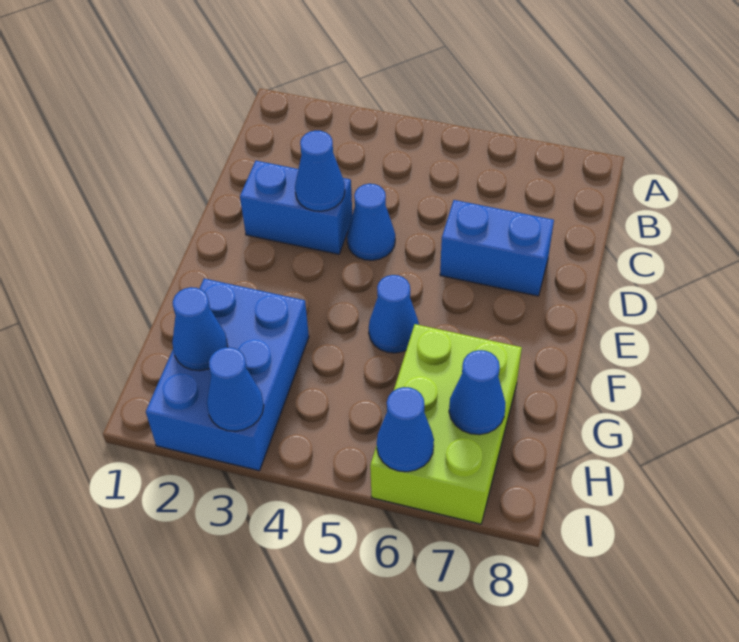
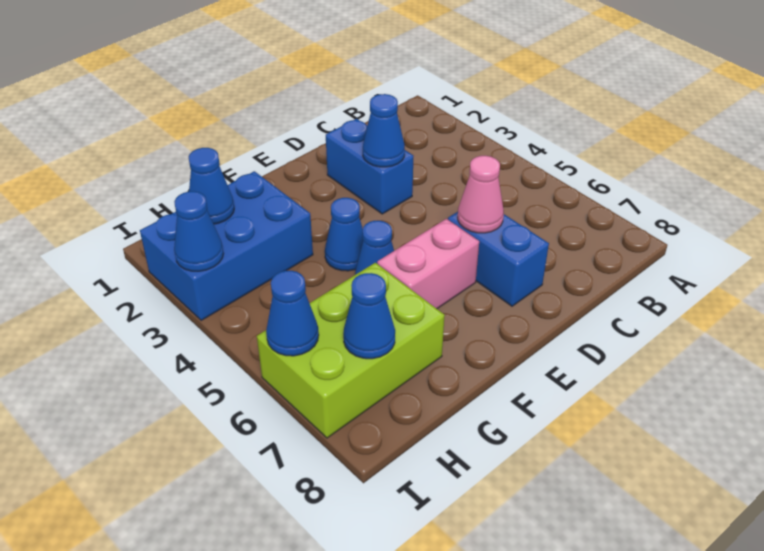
blue 1x1 cone [347,184,395,260] -> blue 1x1 cone moved to [325,198,363,271]
none -> pink 1x1 cone [458,156,504,233]
none -> pink 1x2 brick [377,219,479,309]

